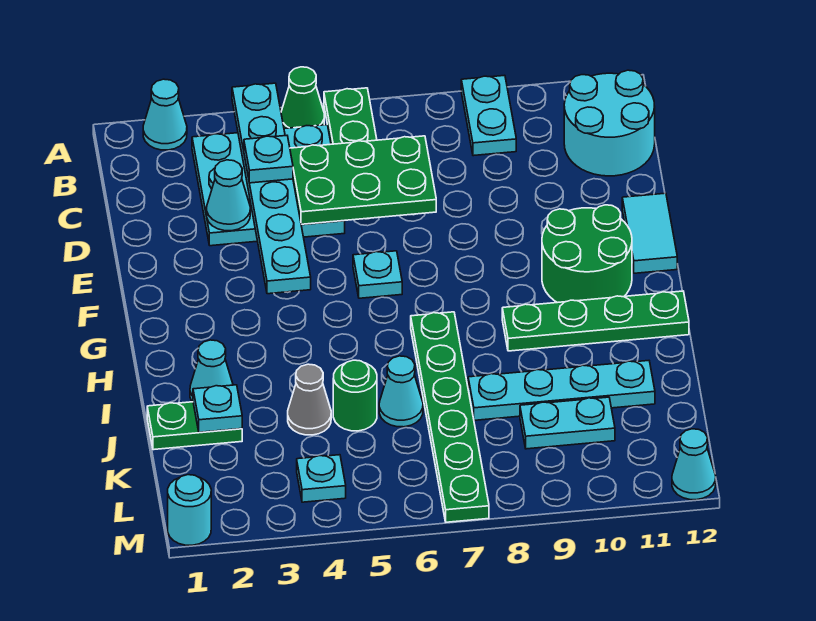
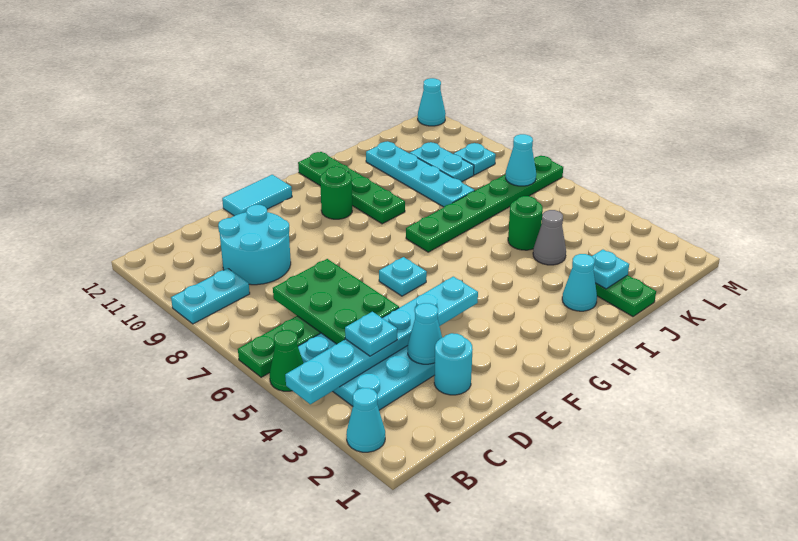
cyan 2x2 round brick [564,70,655,176] -> cyan 2x2 round brick moved to [218,205,291,285]
green 2x2 round brick [542,205,632,303] -> green 1x1 round brick [320,167,352,219]
cyan 1x1 cone [379,356,423,427] -> cyan 1x1 cone moved to [506,134,536,186]
cyan 1x1 plate [297,455,346,502] -> cyan 1x1 plate moved to [454,143,496,175]
cyan 1x1 round brick [168,475,211,545] -> cyan 1x1 round brick moved to [434,333,473,395]

